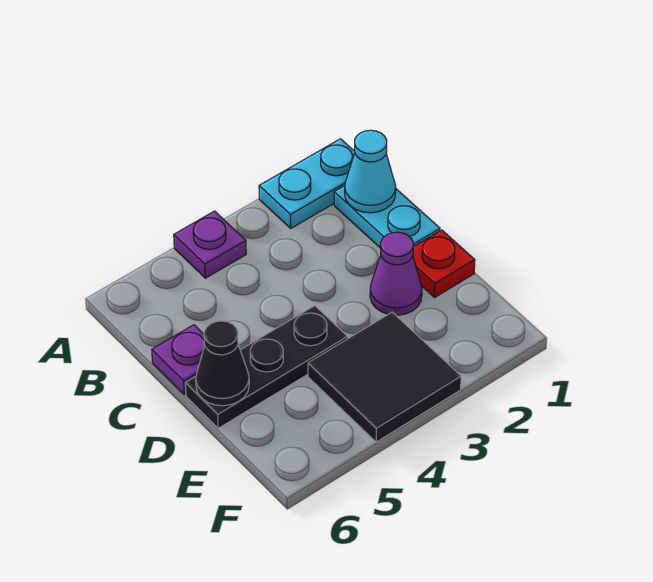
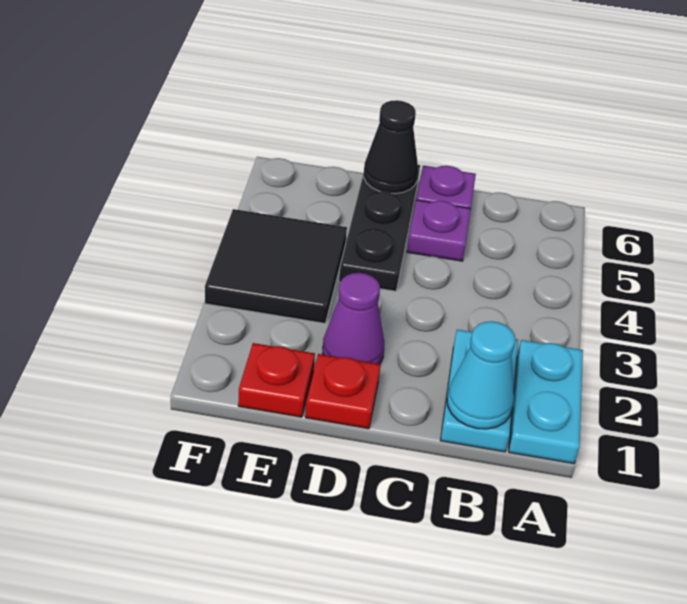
purple 1x1 plate [174,211,246,278] -> purple 1x1 plate moved to [407,200,471,261]
cyan 1x2 plate [334,186,440,248] -> cyan 1x2 plate turned to [440,330,518,452]
none -> red 1x1 plate [238,343,315,417]

